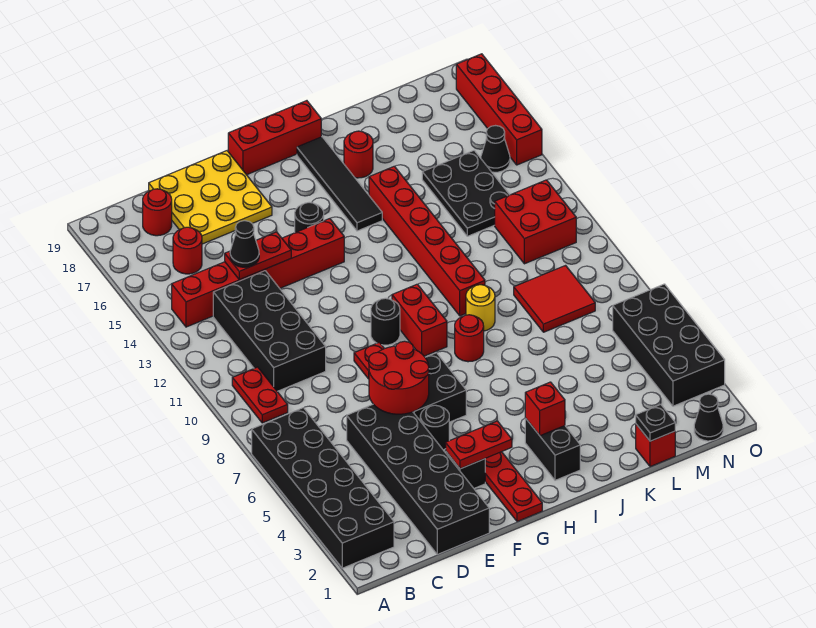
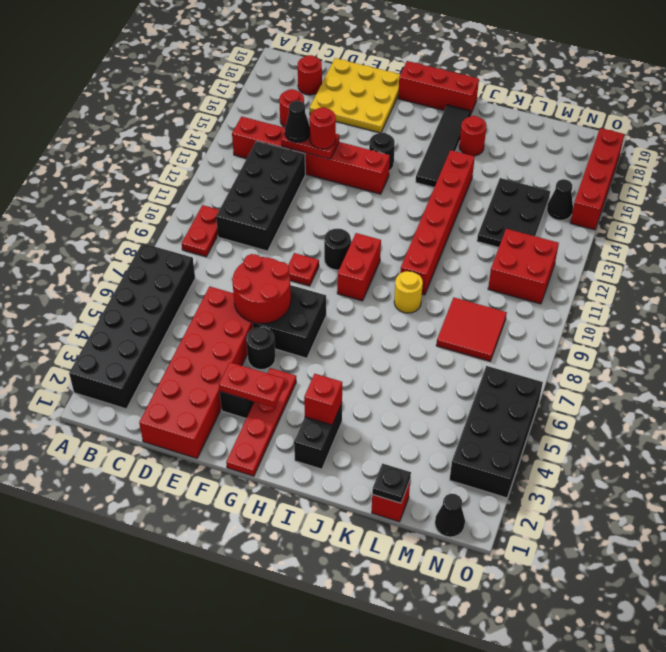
black 2x6 brick [347,404,489,554] -> red 2x6 brick [139,286,253,458]
red 1x1 round brick [455,315,484,362] -> red 1x1 round brick moved to [310,107,336,149]

